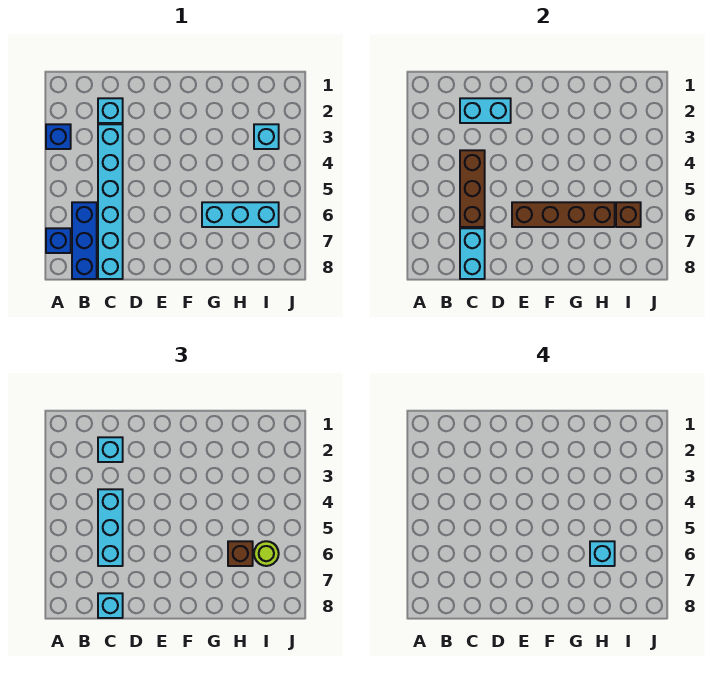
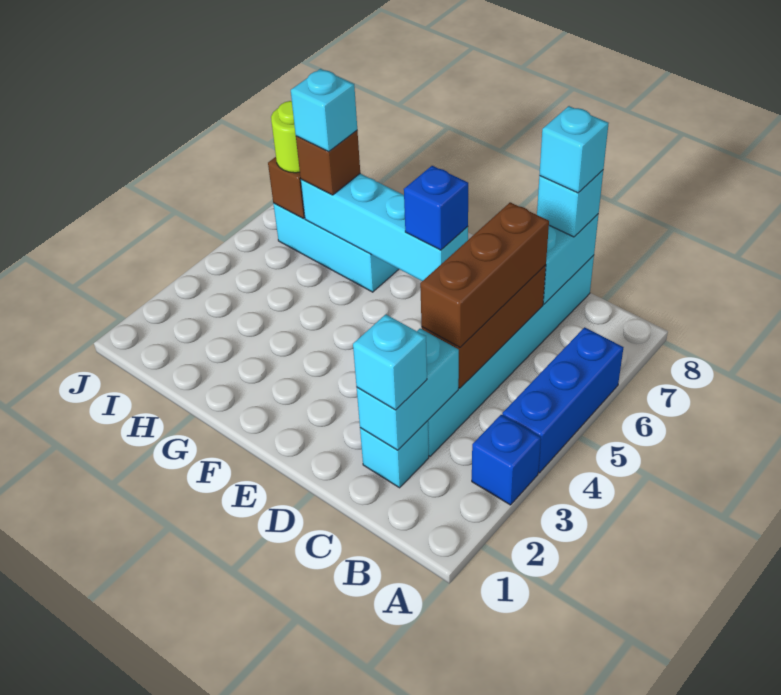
blue 1x1 brick [46,228,71,253] -> blue 1x1 brick moved to [404,166,468,250]
blue 1x3 brick [72,202,97,279] -> blue 1x3 brick moved to [502,327,623,473]
cyan 1x2 brick [460,98,511,123] -> cyan 1x2 brick turned to [357,329,459,450]
cyan 1x3 brick [98,489,123,566] -> brown 1x3 brick [420,202,549,347]
brown 1x4 brick [512,202,615,227] -> cyan 1x4 brick [301,174,468,281]
cyan 1x1 brick [254,124,279,149] -> cyan 1x1 brick moved to [539,106,609,193]

